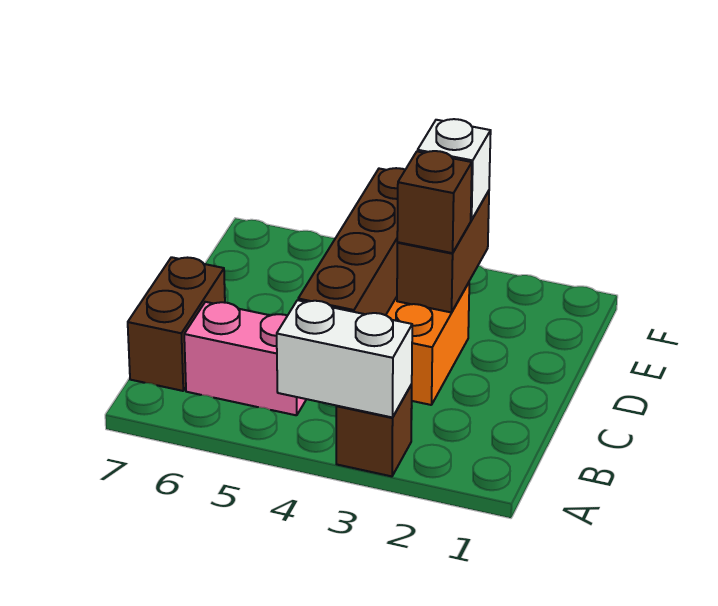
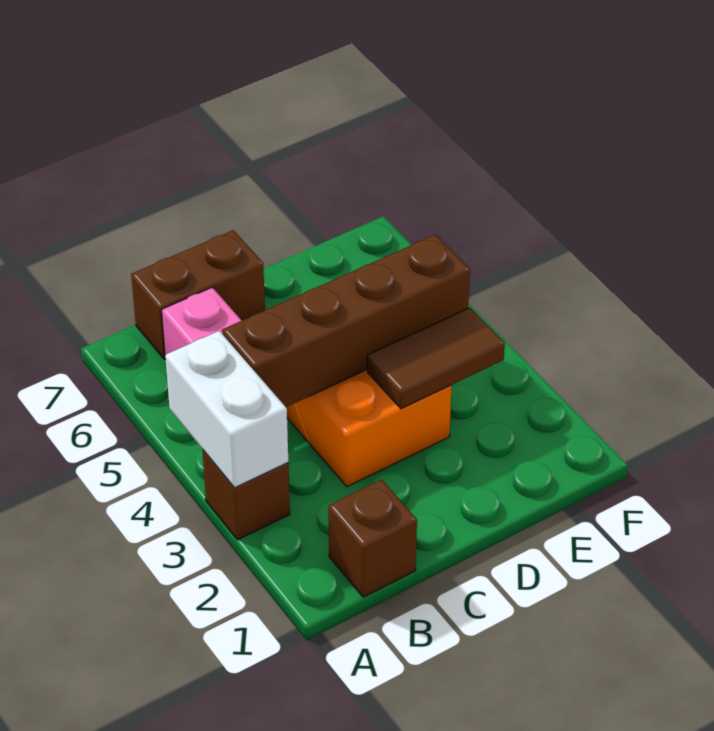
brown 1x2 brick [397,191,489,312] -> brown 1x2 tile [367,307,505,409]
brown 1x1 brick [397,151,472,253] -> brown 1x1 brick moved to [328,480,417,597]
white 1x1 brick [418,119,491,220] -> none

